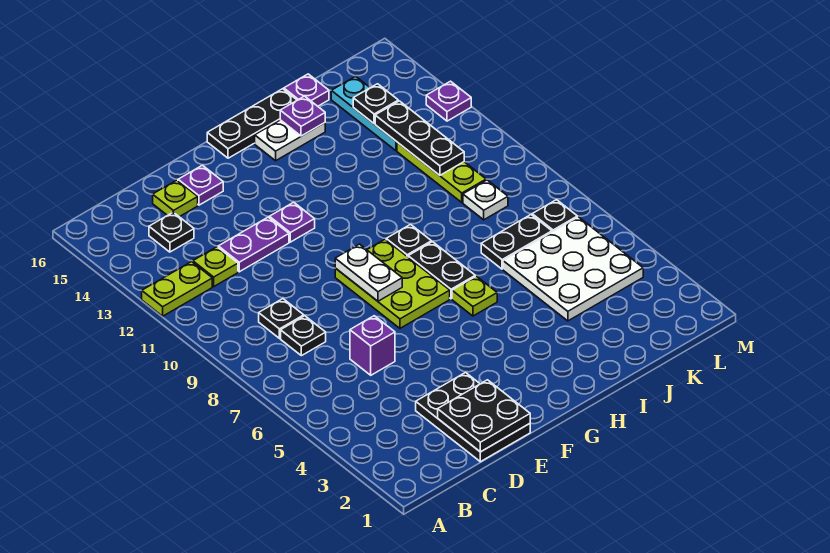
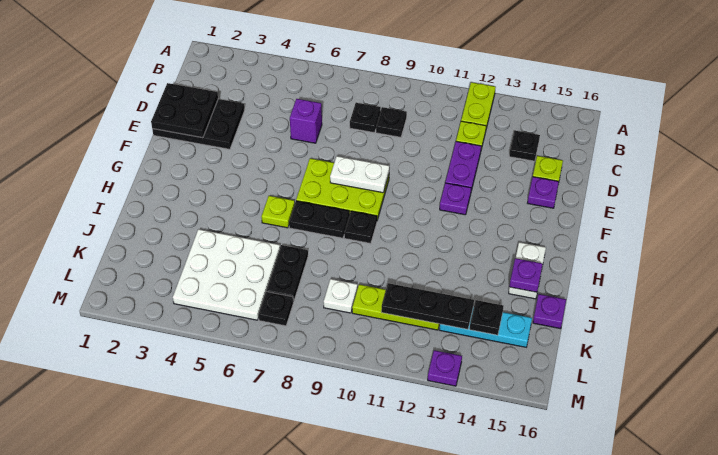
black 1x3 plate [207,89,297,158] -> none

